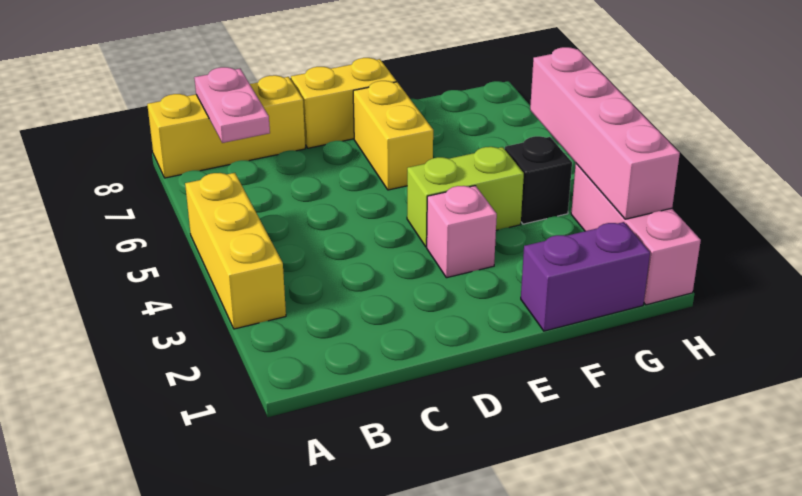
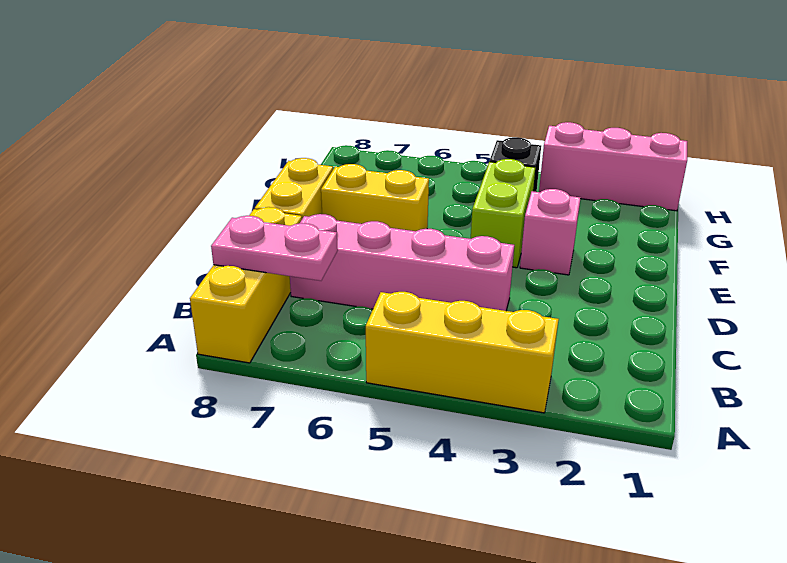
purple 1x2 brick [521,222,650,331] -> none
pink 1x4 brick [530,47,680,219] -> pink 1x4 brick moved to [290,214,514,311]

